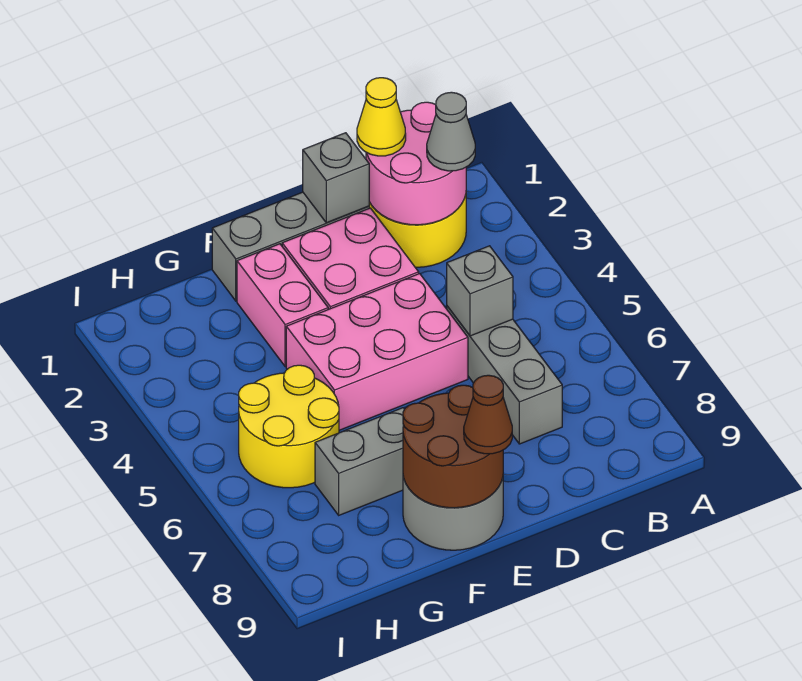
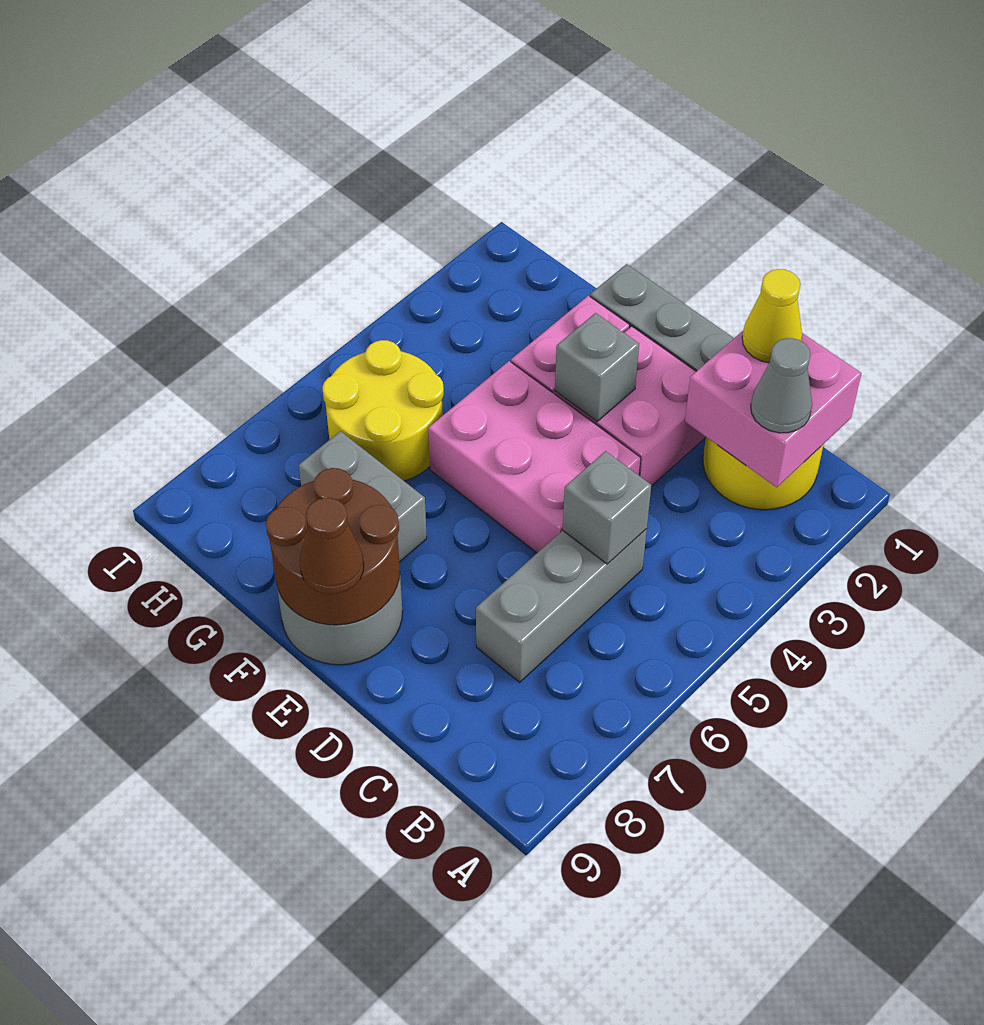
pink 2x2 round brick [366,102,466,225] -> pink 2x2 brick [685,331,861,487]
grey 1x1 brick [303,133,369,223] -> grey 1x1 brick moved to [555,313,639,421]

